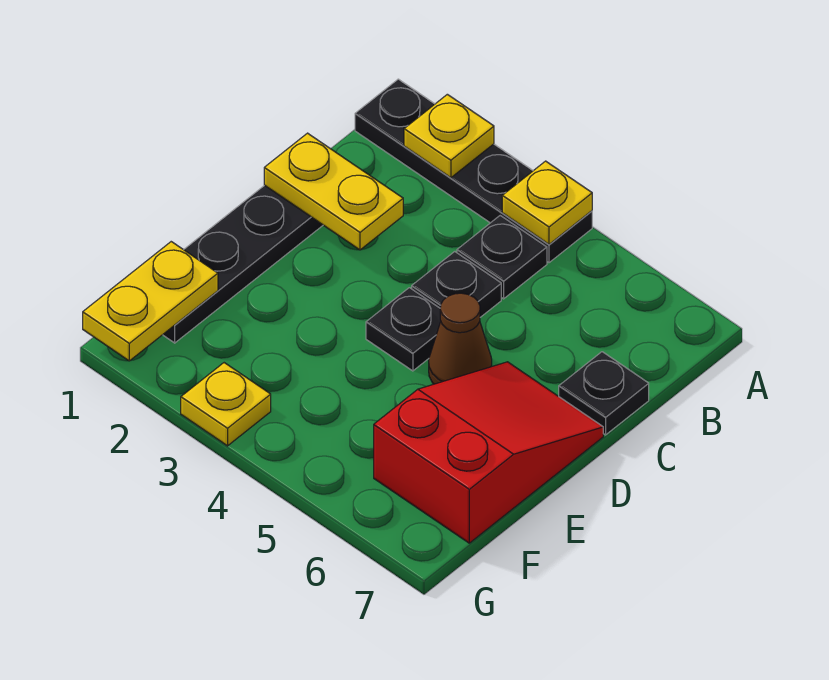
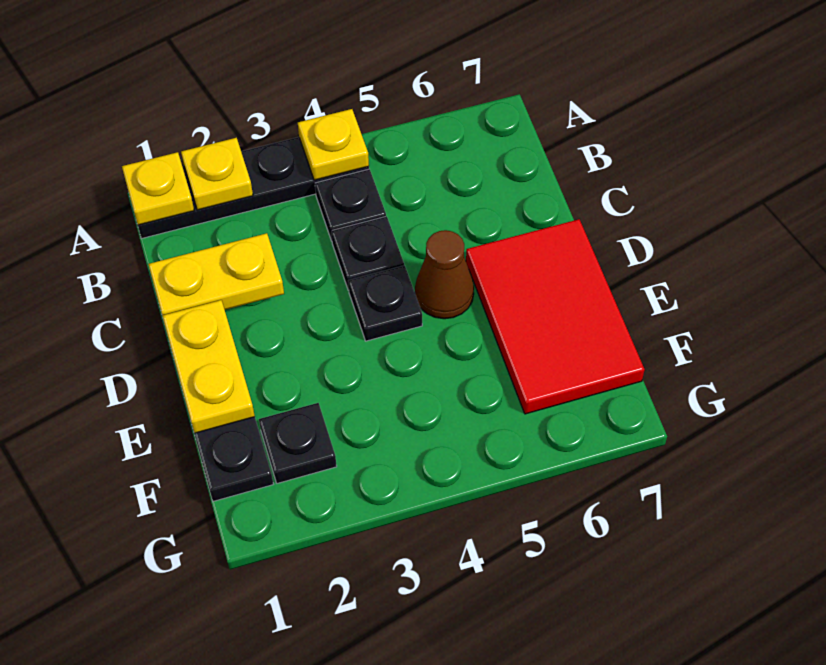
black 1x1 plate [559,352,649,435] -> black 1x1 plate moved to [259,403,337,483]
red 2x3 slope [374,362,603,543] -> red 2x3 tile [466,219,645,414]
yellow 1x2 plate [83,242,218,361] -> yellow 1x2 plate moved to [162,300,255,433]
yellow 1x1 plate [181,363,271,446] -> yellow 1x1 plate moved to [122,152,194,225]

